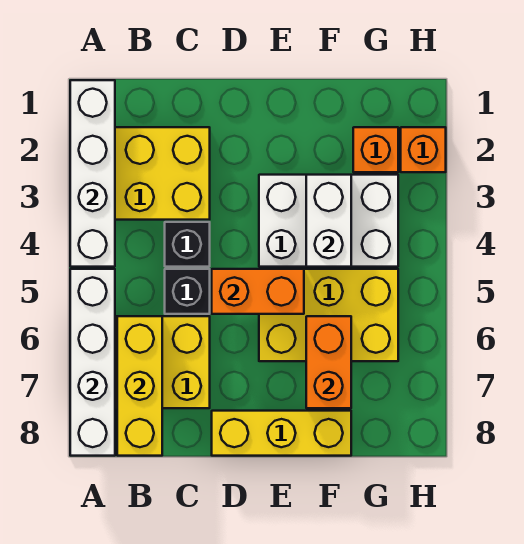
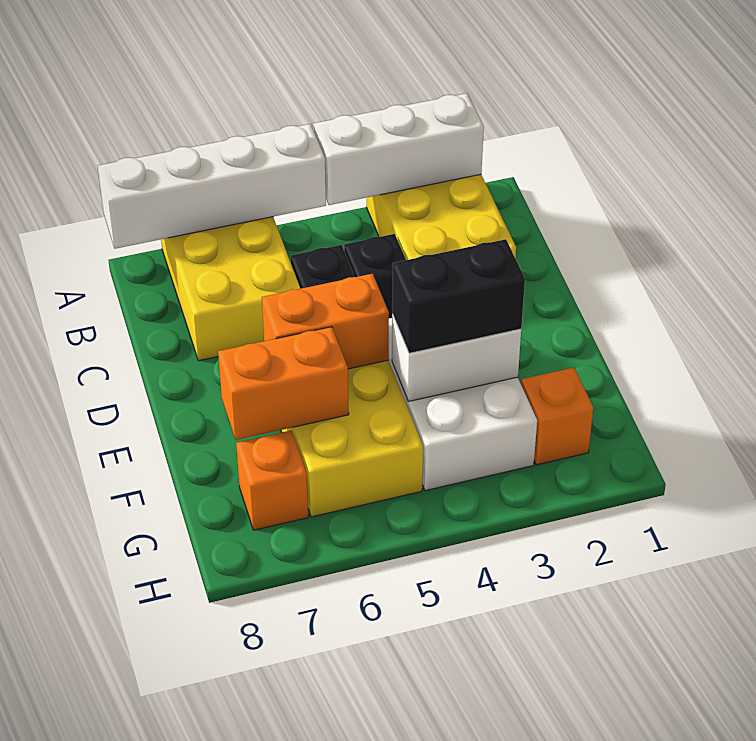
white 1x4 brick [70,80,115,267] -> white 1x3 brick [313,93,484,205]
yellow 1x3 brick [117,316,162,456] -> none
orange 1x2 brick [212,269,304,314] -> orange 1x2 brick turned to [262,274,389,369]
yellow 1x3 brick [212,411,351,456] -> none
none -> black 1x2 brick [392,239,525,353]
orange 1x1 brick [401,127,446,172] -> orange 1x1 brick moved to [236,430,308,530]

